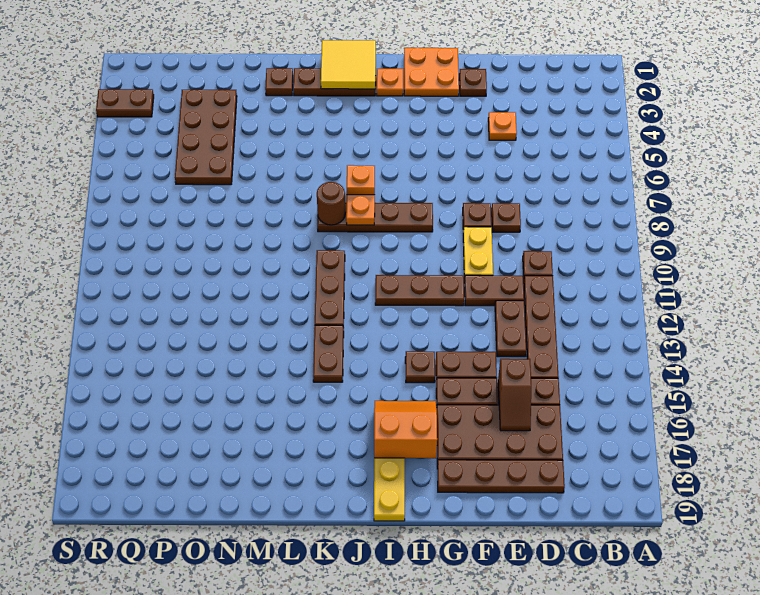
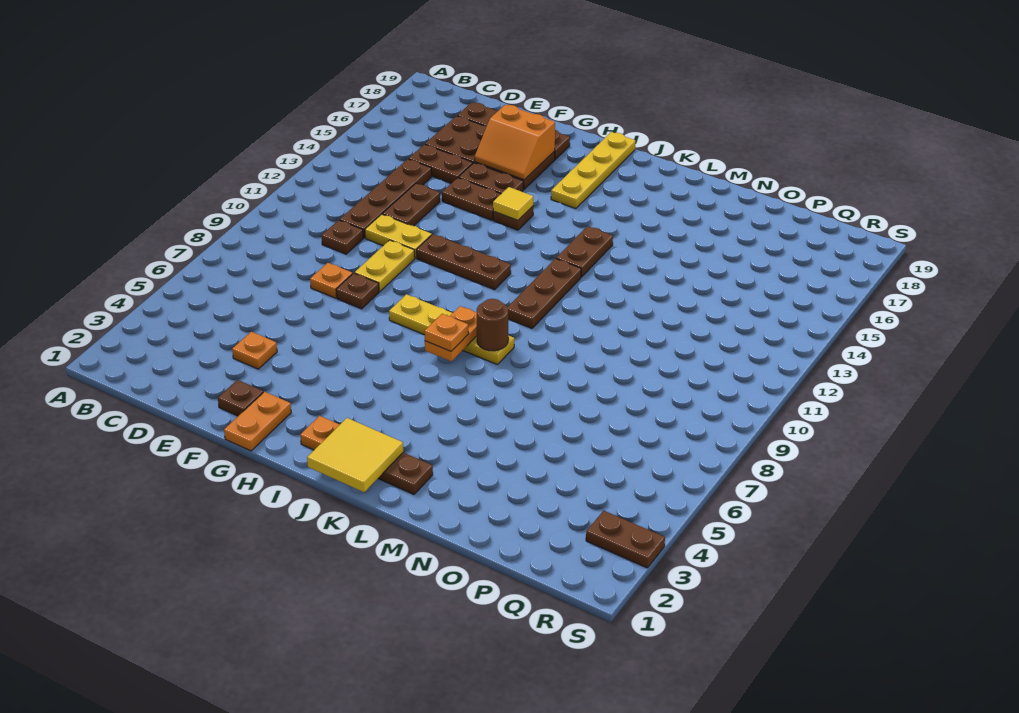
brown 1x1 plate [492,203,521,232] -> orange 1x1 plate [310,263,352,298]
brown 1x2 plate [464,275,524,306] -> yellow 1x2 plate [365,214,432,258]
brown 1x2 slope [498,359,531,431] -> none
orange 2x2 plate [404,48,459,96] -> orange 1x2 plate [224,392,291,451]
brown 1x4 plate [317,203,433,232] -> yellow 1x4 plate [389,294,514,365]
none -> yellow 1x1 tile [493,187,533,220]
orange 2x2 slope [374,401,437,458] -> orange 2x2 slope moved to [475,104,555,180]
brown 1x1 plate [265,68,293,96] -> none
brown 2x4 plate [175,90,237,185] -> none

